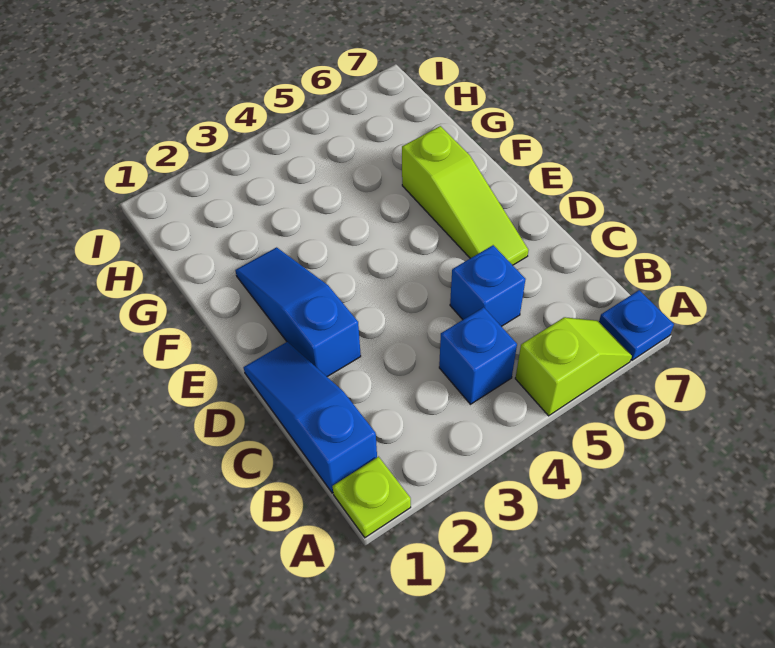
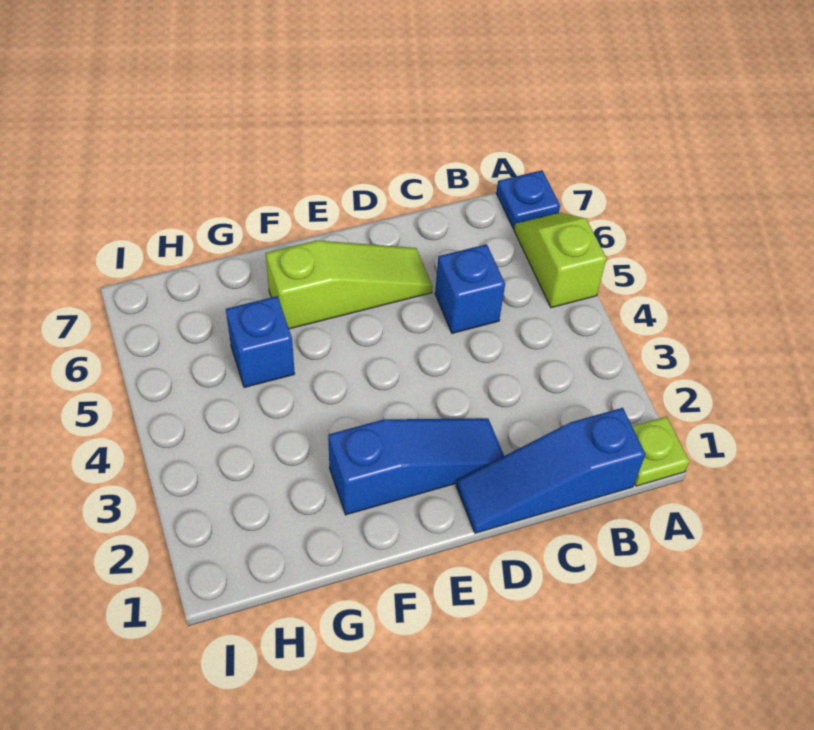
blue 1x1 brick [439,307,517,404] -> blue 1x1 brick moved to [226,296,295,388]
blue 1x3 slope [235,247,361,377] -> blue 1x3 slope turned to [328,418,504,515]

